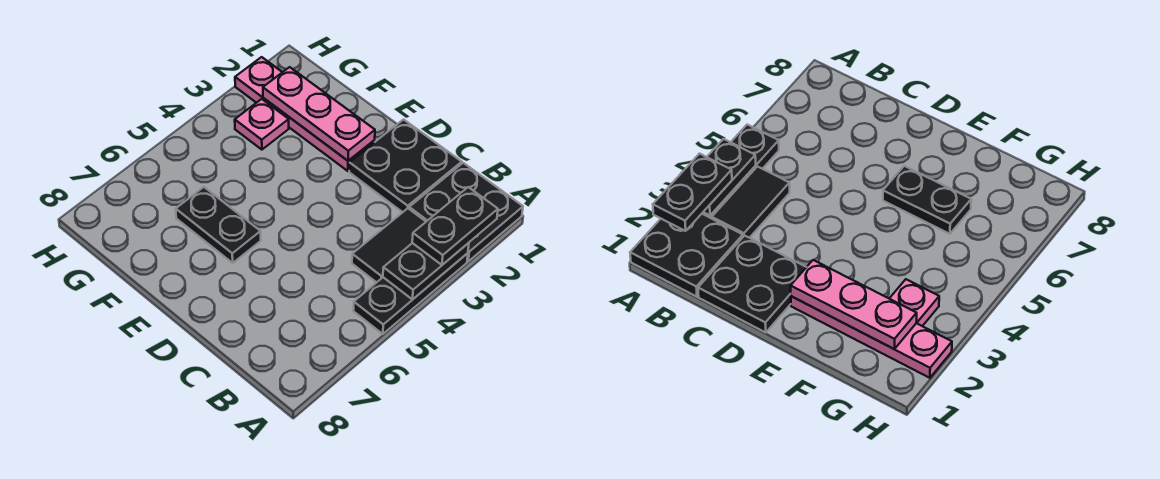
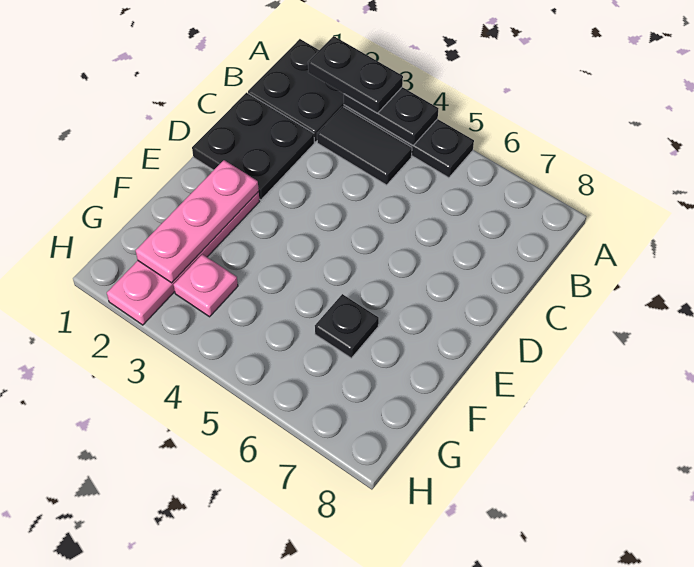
black 1x2 plate [176,187,261,263] -> black 1x1 plate [315,294,379,358]

